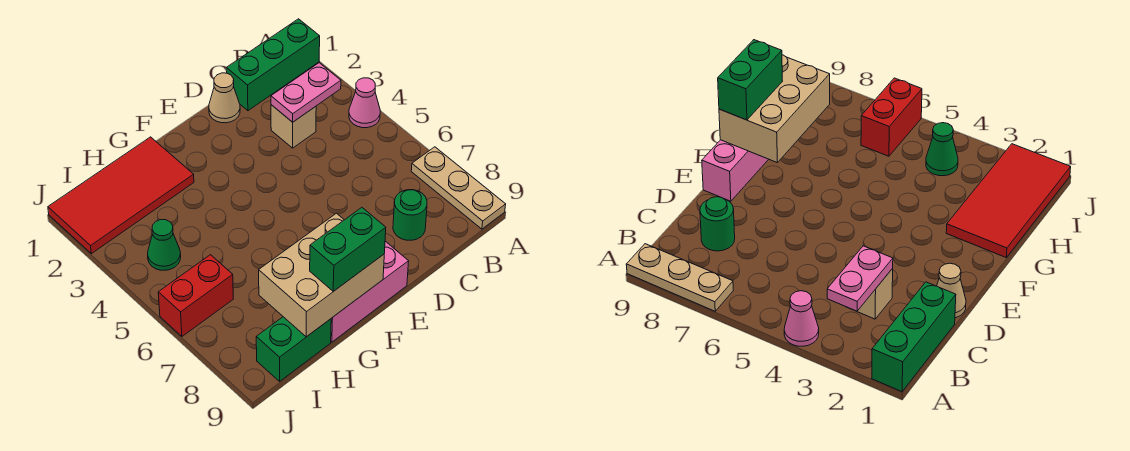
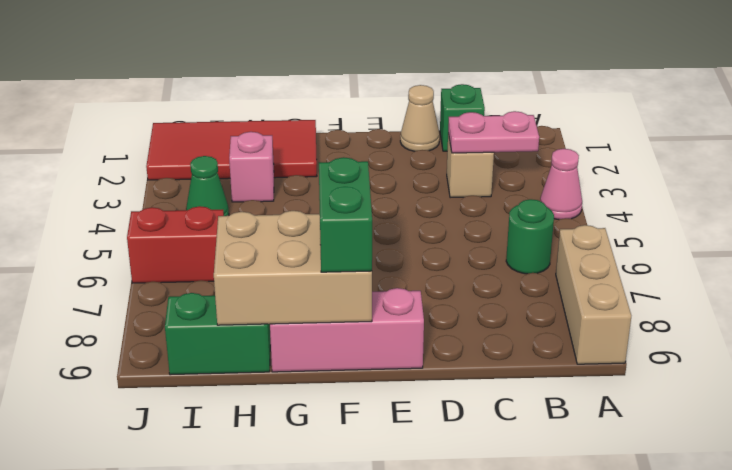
green 1x3 brick [226,19,320,111] -> green 1x1 brick [440,84,485,151]
tan 1x3 plate [411,147,506,229] -> tan 1x3 brick [556,225,631,364]
green 1x1 round brick [393,190,427,240] -> green 1x1 round brick moved to [506,199,554,274]
green 1x2 brick [310,208,386,291] -> green 1x2 brick turned to [319,157,372,272]
none -> pink 1x1 brick [229,132,274,202]

